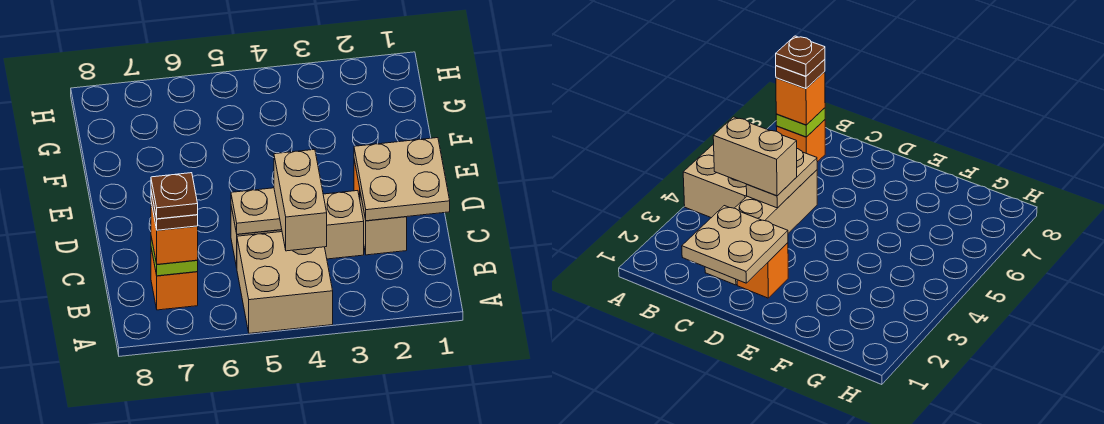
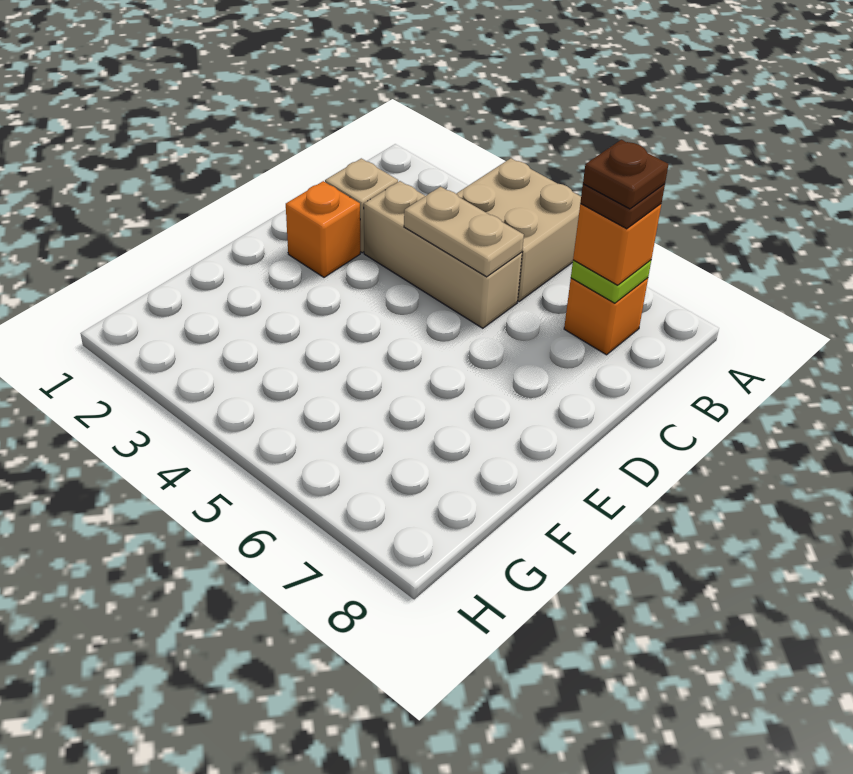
tan 1x2 brick [274,149,327,251] -> none
tan 2x2 plate [354,138,450,221] -> none

